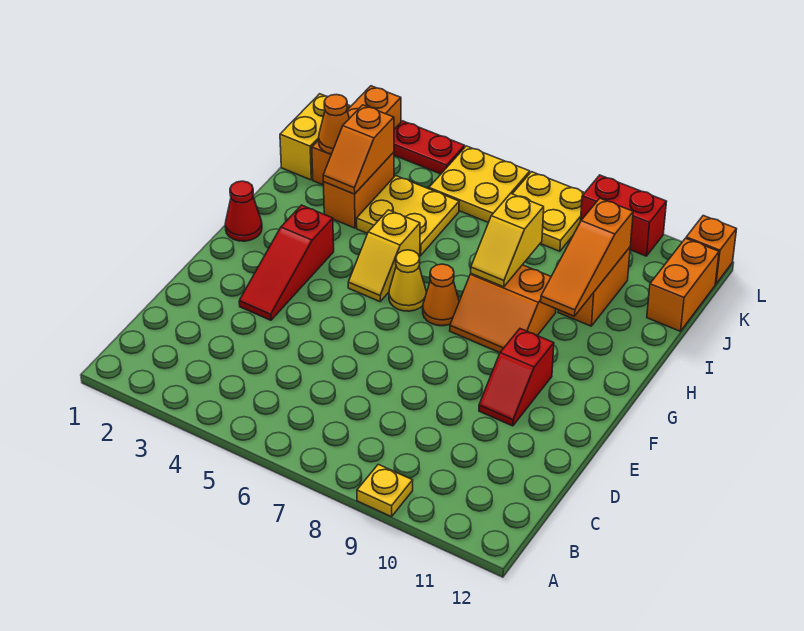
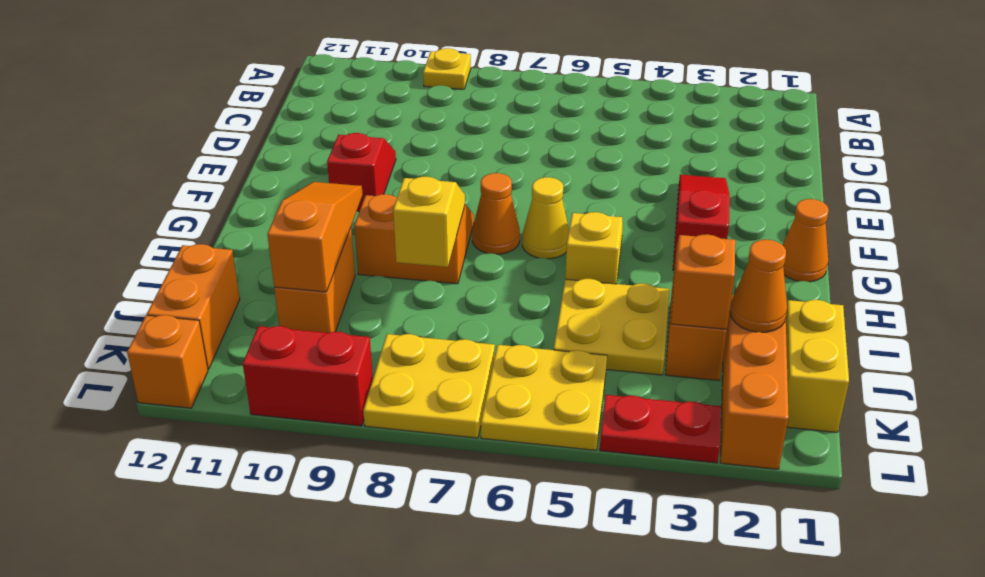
red 1x1 cone [225,181,262,241] -> orange 1x1 cone [783,199,829,282]

